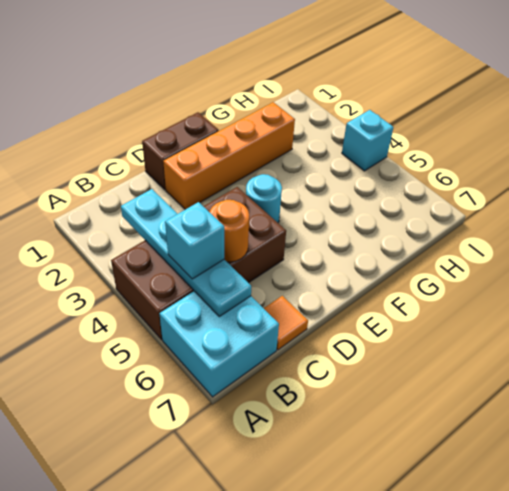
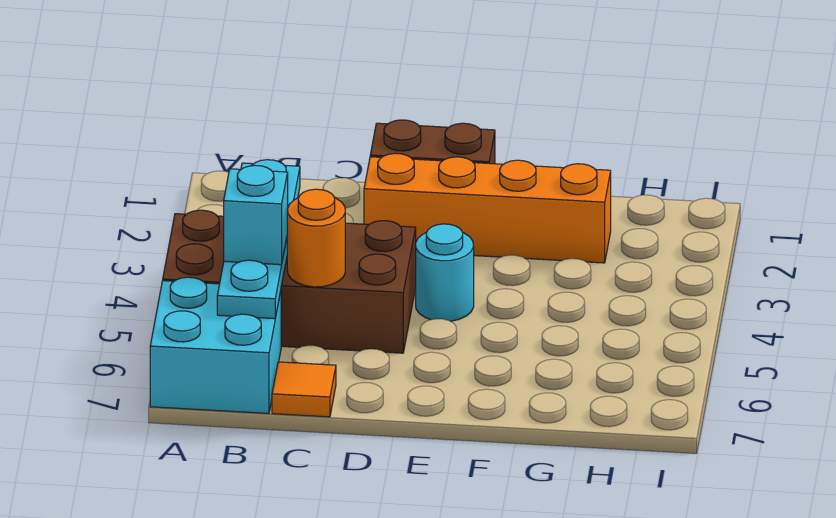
cyan 1x1 brick [342,110,393,171] -> none

